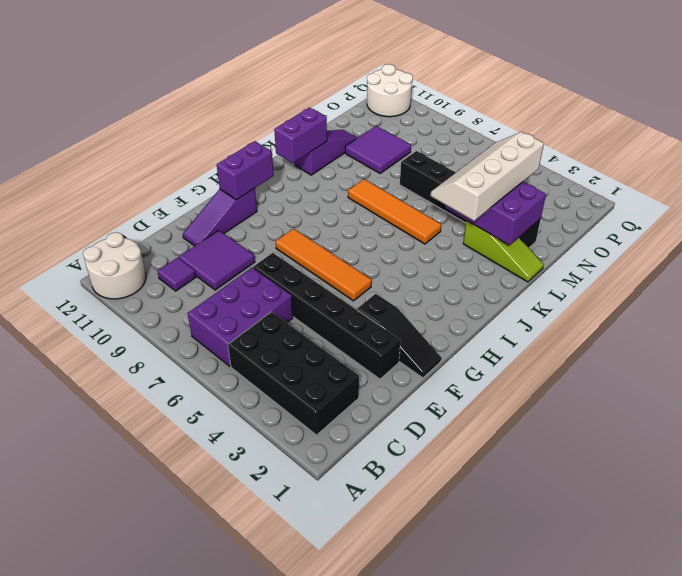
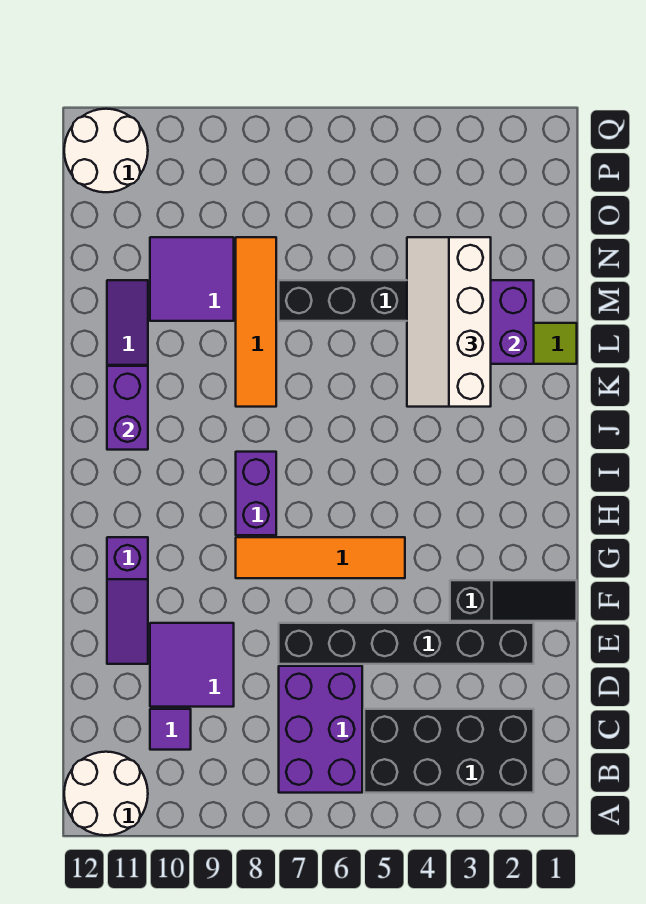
purple 1x2 brick [217,141,274,200] -> purple 1x2 brick moved to [236,452,276,535]
orange 1x4 tile [348,179,441,244] -> orange 1x4 tile turned to [236,237,276,407]

